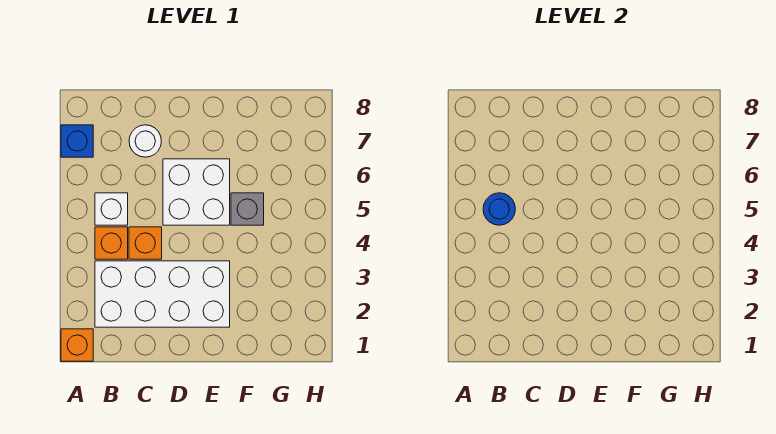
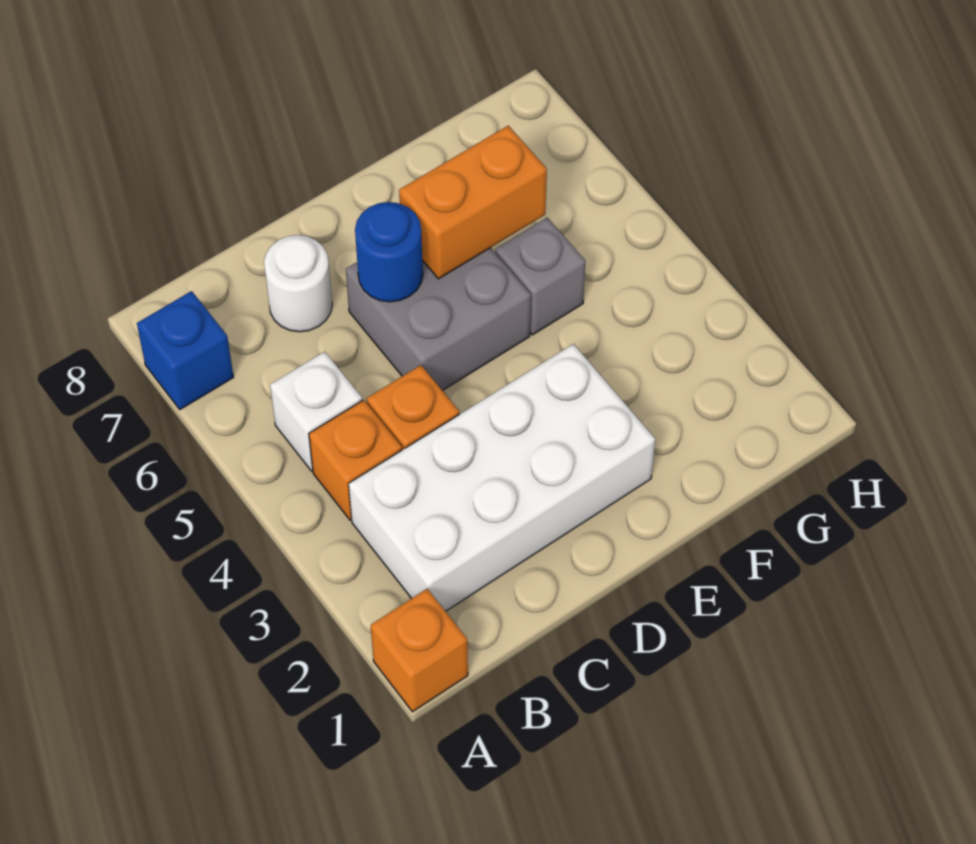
blue 1x1 round brick [483,193,515,225] -> blue 1x1 round brick moved to [355,202,423,302]
white 2x2 brick [163,159,230,225] -> grey 2x2 brick [346,248,531,391]
none -> orange 1x2 brick [399,126,547,279]

